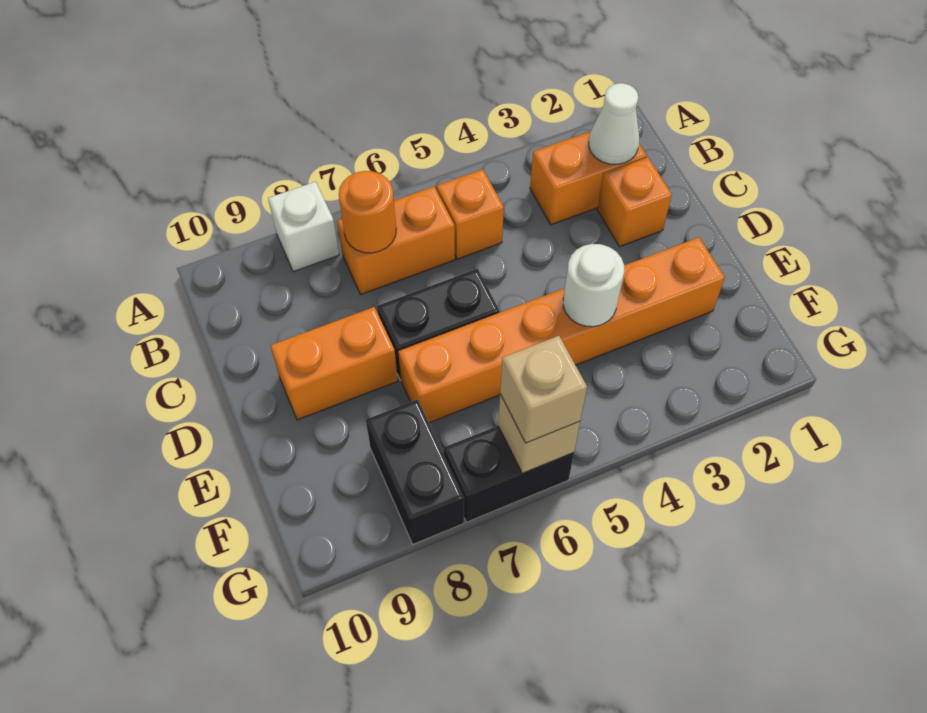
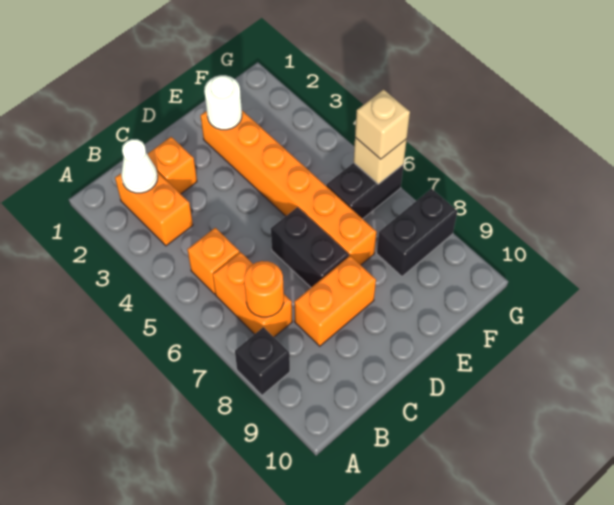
white 1x1 brick [268,182,339,272] -> black 1x1 brick [235,327,290,395]
orange 1x2 brick [270,307,398,420] -> orange 1x2 brick turned to [294,256,376,346]
white 1x1 round brick [563,244,624,327] -> white 1x1 round brick moved to [204,75,242,130]
black 1x2 brick [444,426,574,522] -> black 1x2 brick turned to [326,163,404,219]

